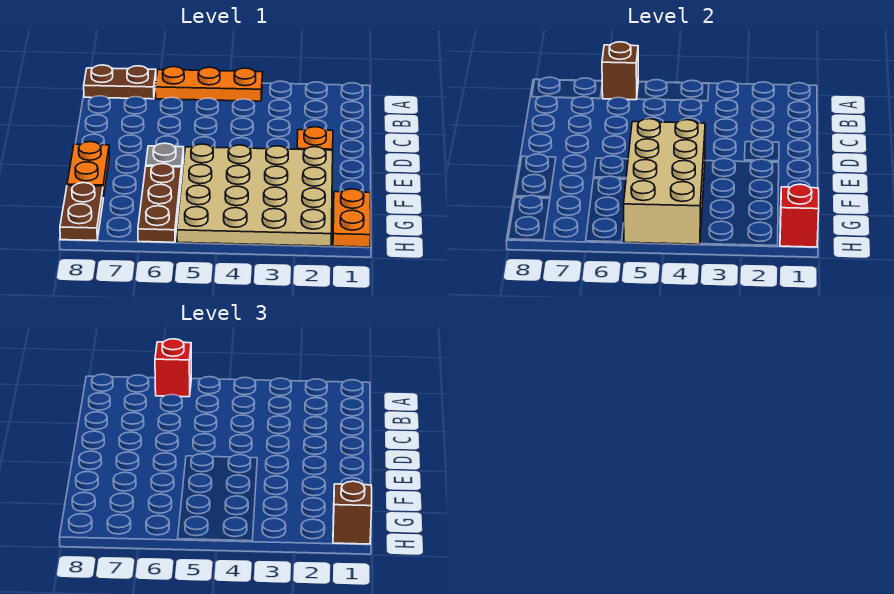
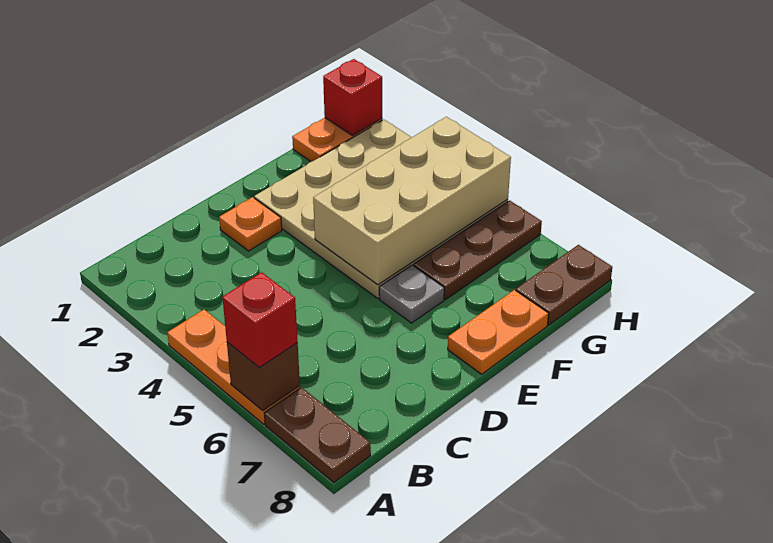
brown 1x1 brick [333,481,372,544] -> none

